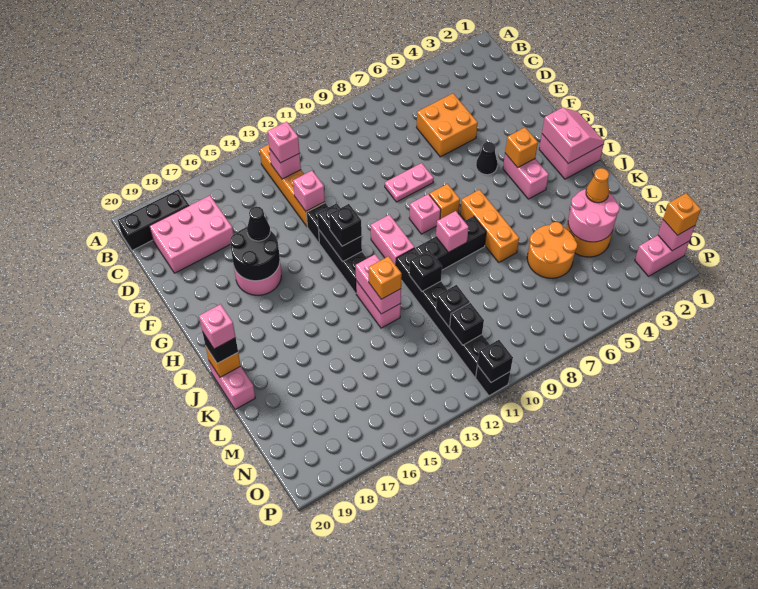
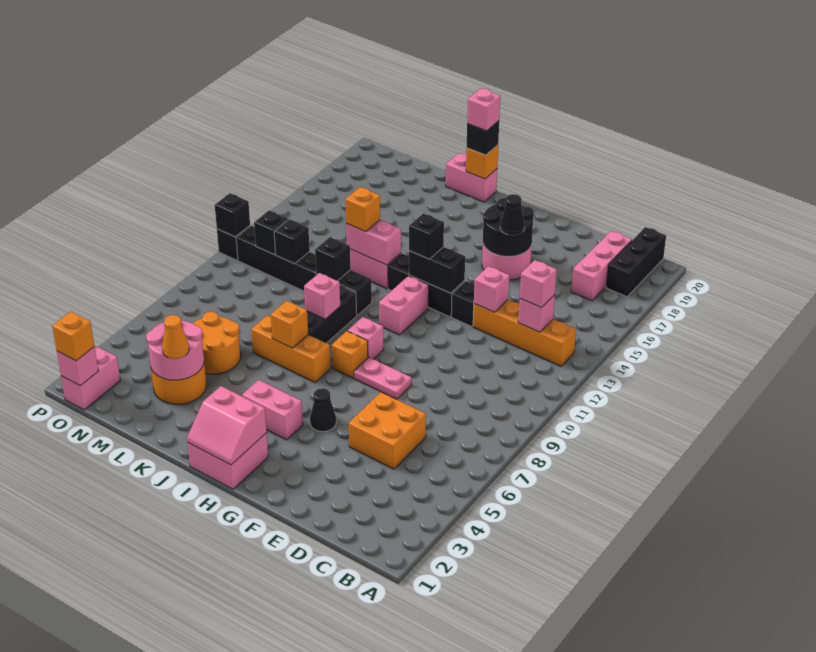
pink 2x3 brick [150,196,233,273] -> pink 1x3 brick [571,231,632,301]
pink 1x2 plate [385,163,434,202] -> pink 1x2 plate turned to [354,357,412,399]
orange 1x1 brick [505,128,538,168] -> orange 1x1 brick moved to [271,301,308,348]
pink 1x2 brick [371,215,415,265] -> pink 1x2 brick turned to [379,276,429,335]

